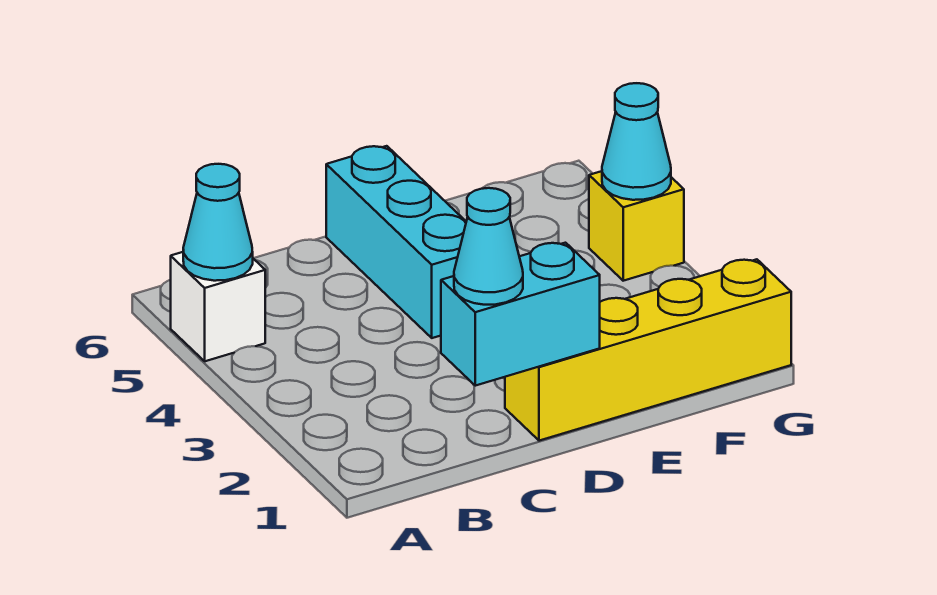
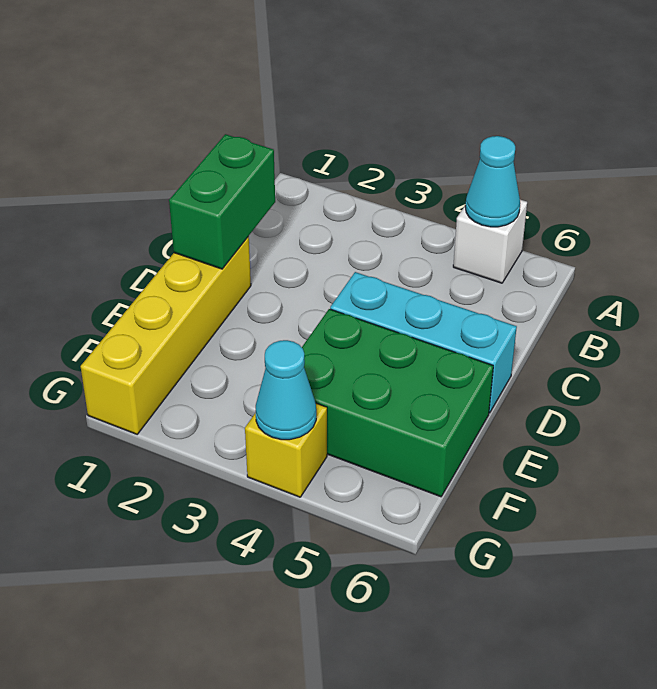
cyan 1x2 brick [441,243,600,386] -> green 1x2 brick [169,134,275,269]
cyan 1x1 cone [454,188,523,305] -> none
none -> green 2x3 brick [302,309,493,497]

